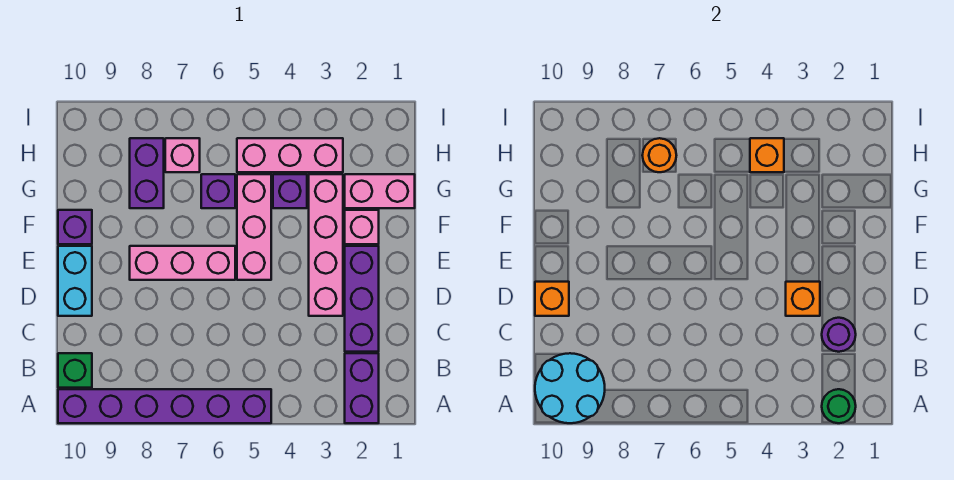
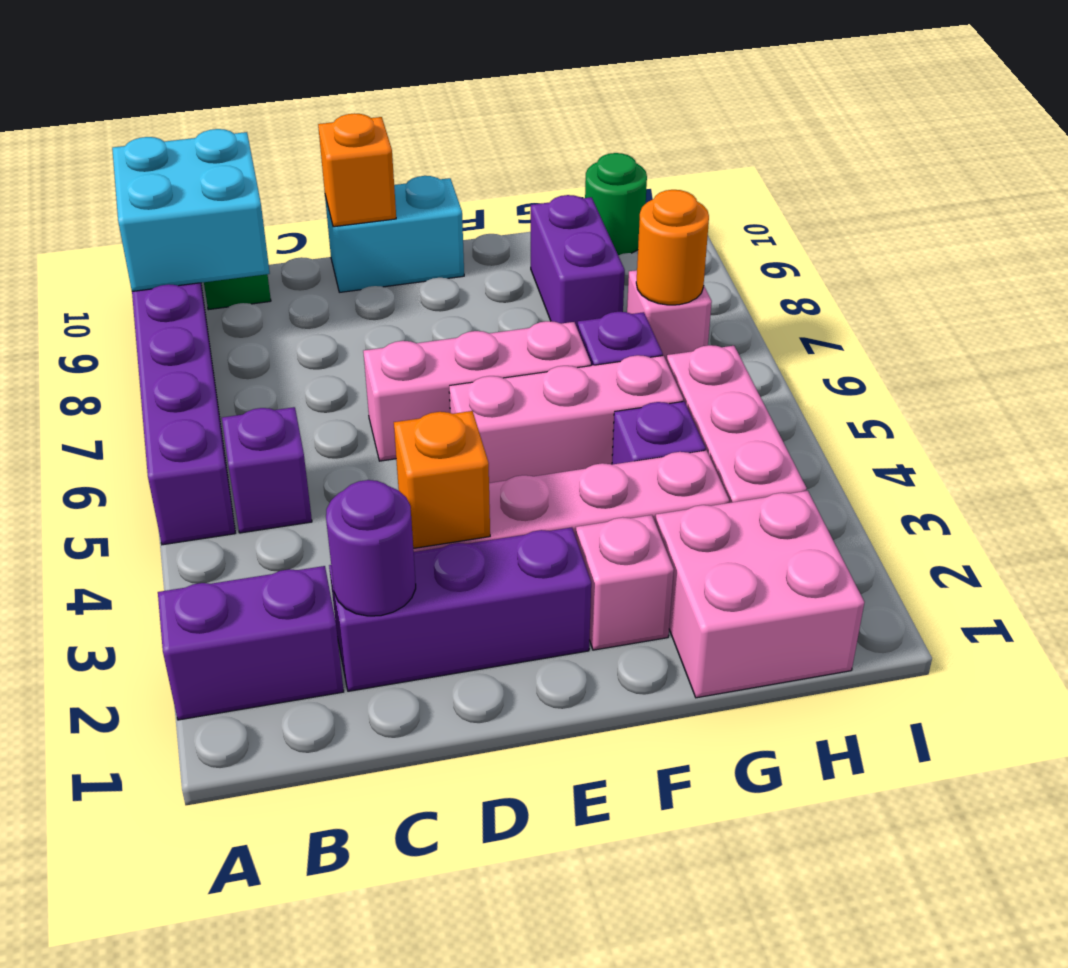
green 1x1 round brick [822,389,856,423] -> green 1x1 round brick moved to [585,153,647,255]
cyan 2x2 round brick [535,353,605,423] -> cyan 2x2 brick [112,129,270,291]
pink 1x3 brick [130,246,235,280] -> pink 1x3 brick turned to [363,321,591,461]
purple 1x1 brick [58,210,92,244] -> purple 1x1 brick moved to [222,407,312,533]
pink 1x2 brick [345,174,415,208] -> pink 2x2 brick [655,491,864,698]
purple 1x2 brick [130,138,164,208] -> purple 1x2 brick turned to [531,195,625,329]
orange 1x1 brick [750,138,784,172] -> none

